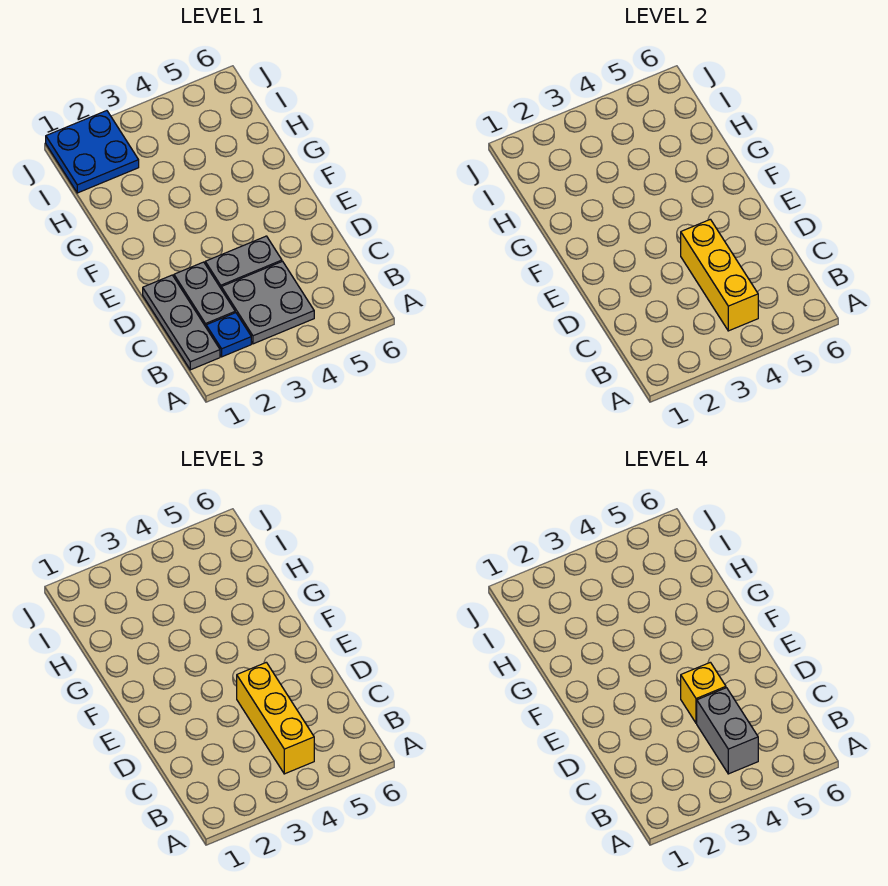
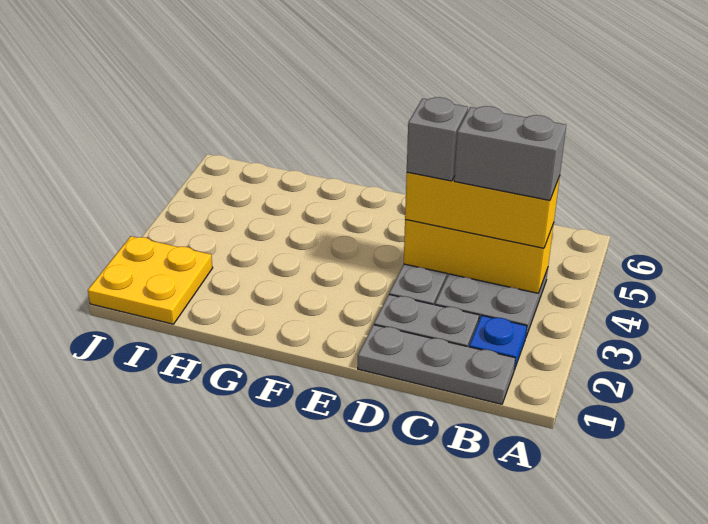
yellow 1x1 brick [681,662,726,723] -> grey 1x1 brick [407,97,468,181]
blue 2x2 plate [46,111,139,193] -> yellow 2x2 plate [88,236,213,324]

